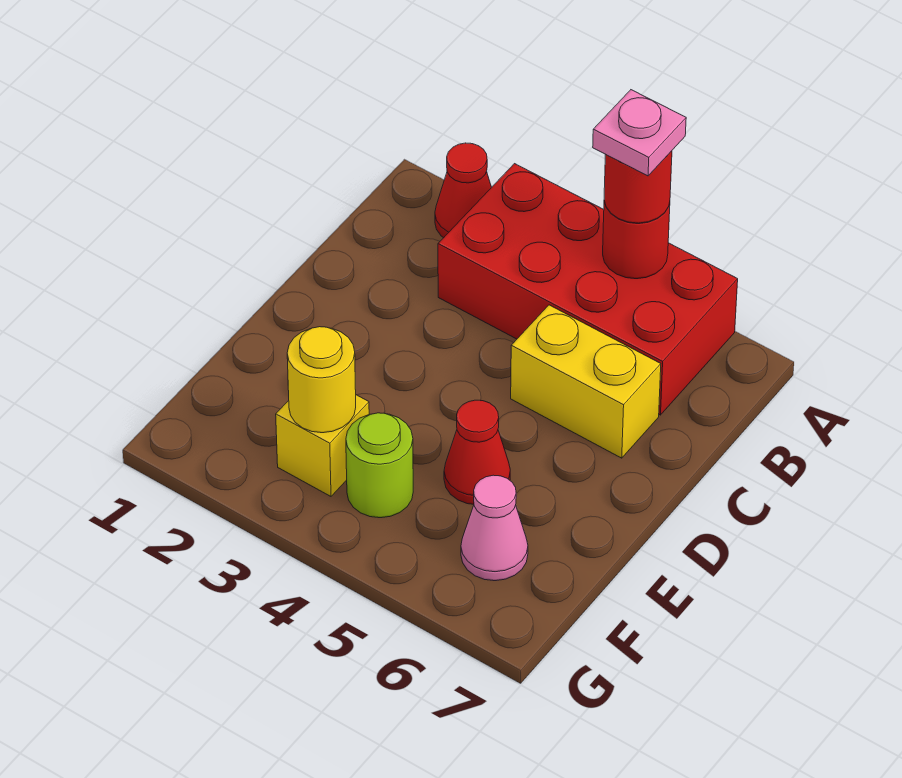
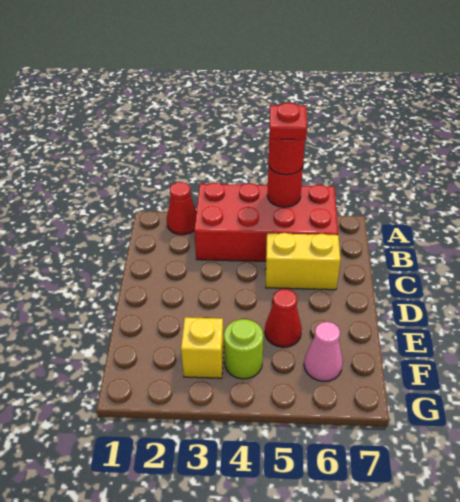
pink 1x1 plate [593,90,686,176] -> red 1x1 plate [269,103,307,140]
yellow 1x1 round brick [287,327,356,433] -> none

